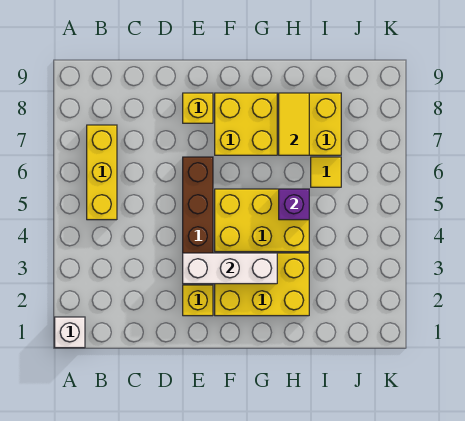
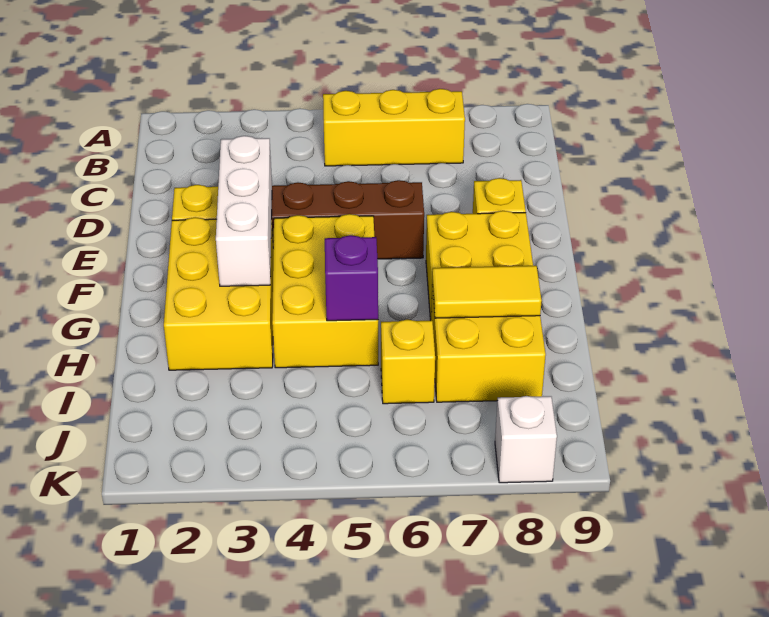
white 1x1 brick [55,317,85,348] -> white 1x1 brick moved to [495,396,557,483]
yellow 1x1 tile [311,157,341,187] -> yellow 1x1 brick [381,320,435,404]

